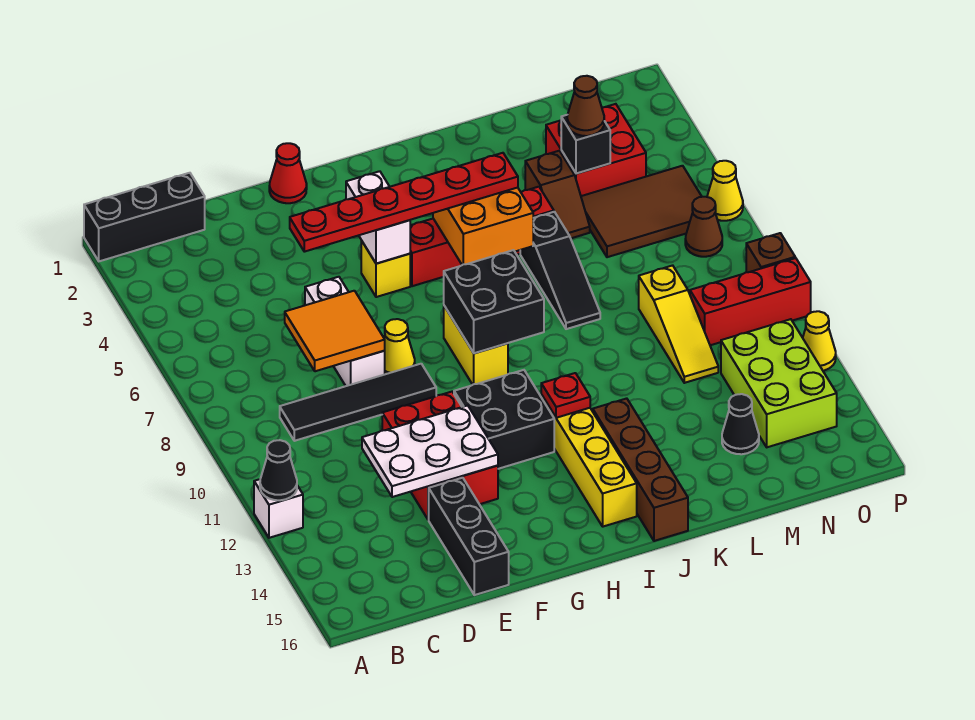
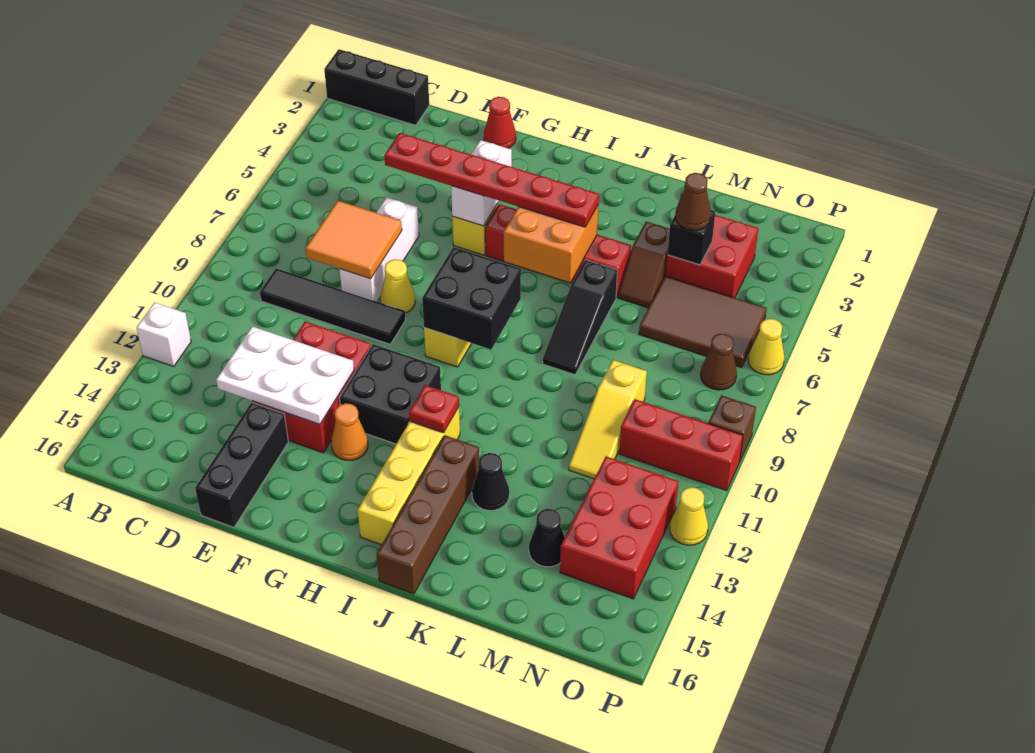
black 1x1 cone [260,440,297,500] -> black 1x1 cone moved to [472,453,509,511]
none -> orange 1x1 cone [331,403,368,460]
lime 2x3 brick [721,319,837,447] -> red 2x3 brick [560,456,679,599]

